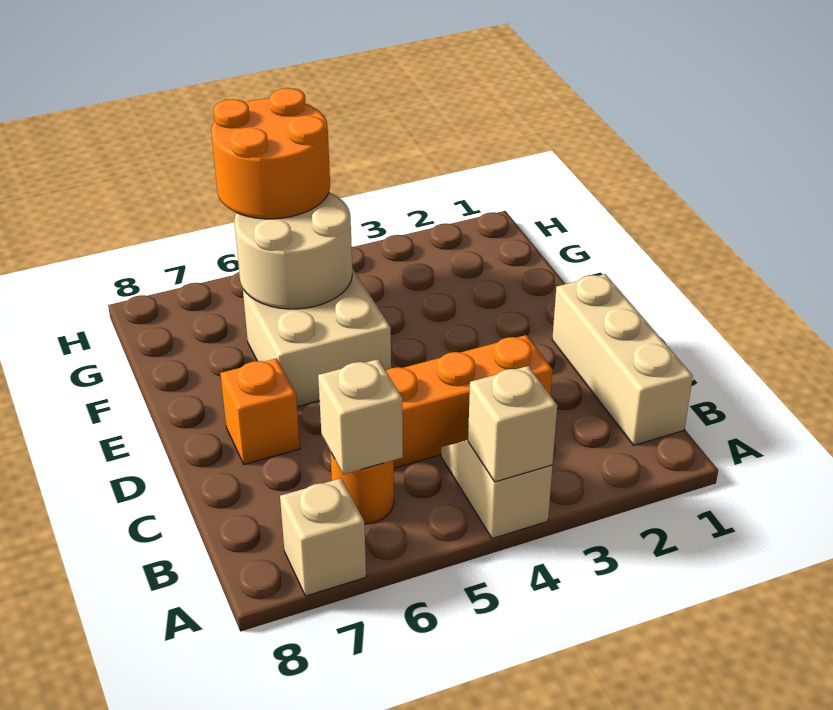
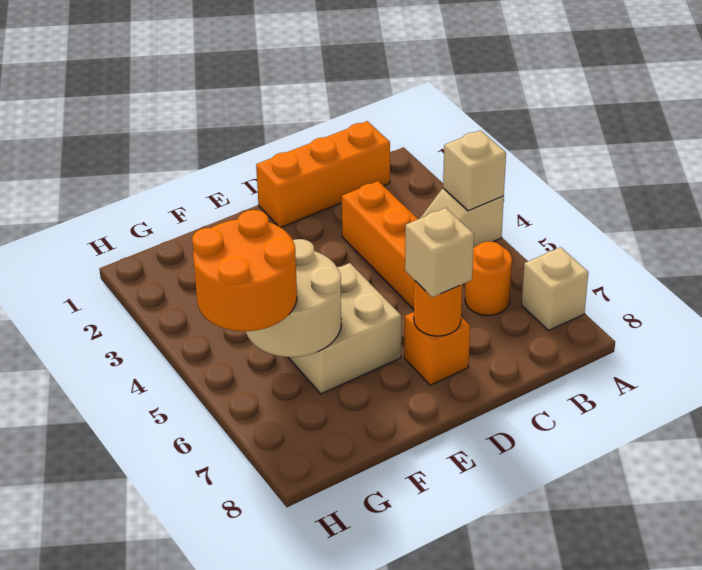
tan 1x3 brick [552,274,693,445] -> orange 1x3 brick [256,121,390,227]
tan 1x1 brick [318,359,403,475] -> tan 1x1 brick moved to [405,208,474,297]
none -> orange 1x1 round brick [414,280,462,336]

